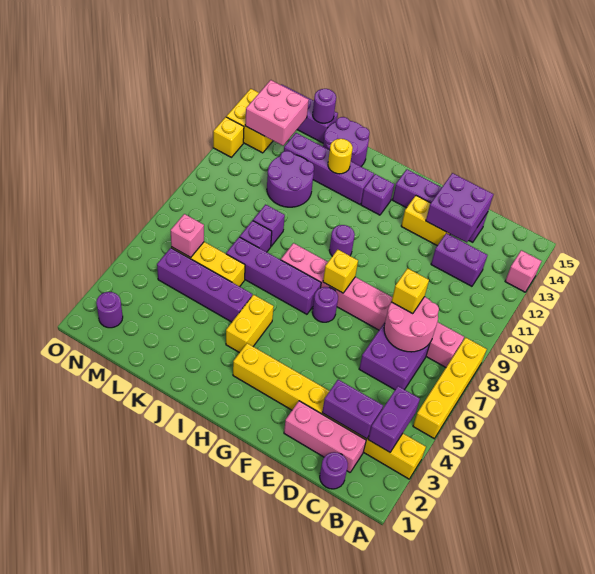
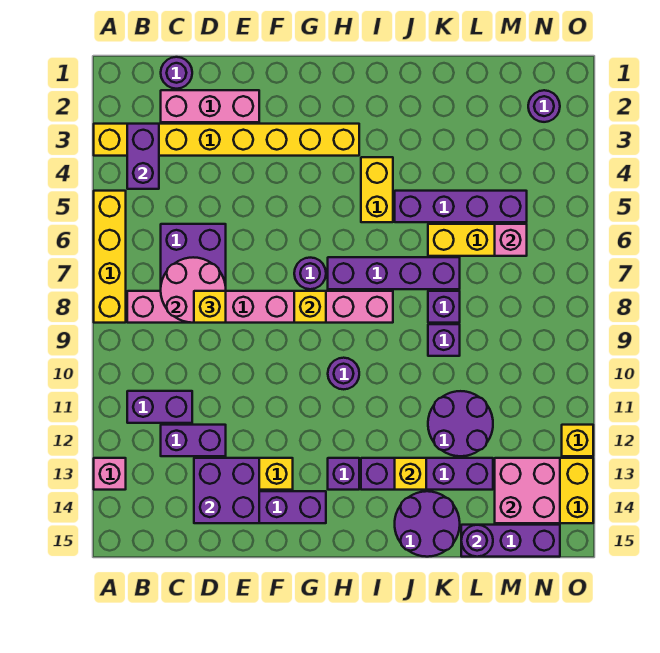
purple 1x2 brick [322,380,383,439] -> purple 1x2 brick moved to [127,391,192,423]
yellow 1x1 round brick [328,139,353,174] -> yellow 1x1 brick [395,458,426,490]

